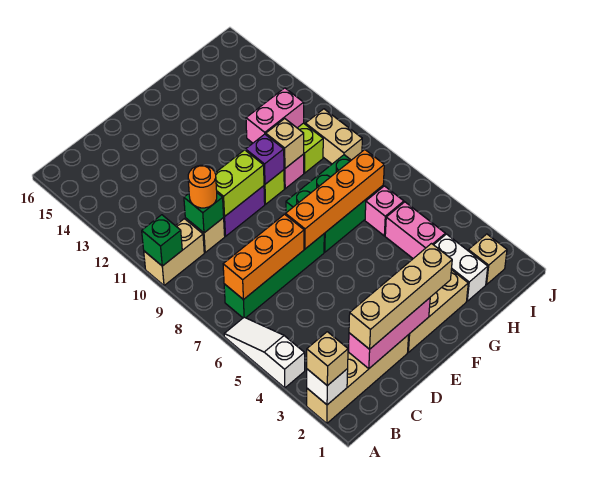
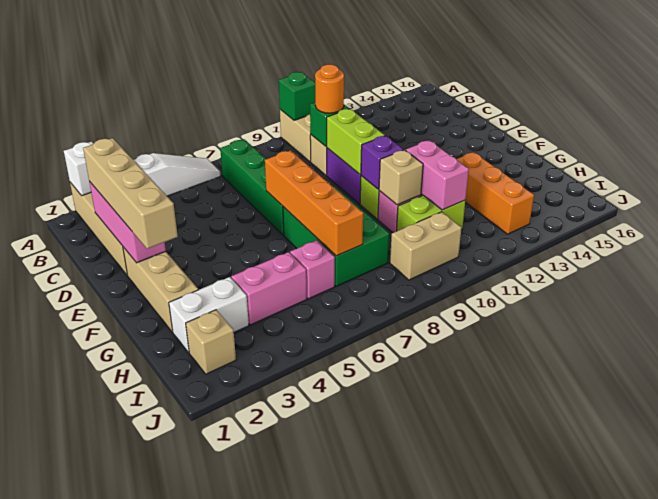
tan 1x1 brick [307,332,348,386] -> none
orange 1x3 brick [223,214,304,300] -> orange 1x3 brick moved to [457,152,534,234]

